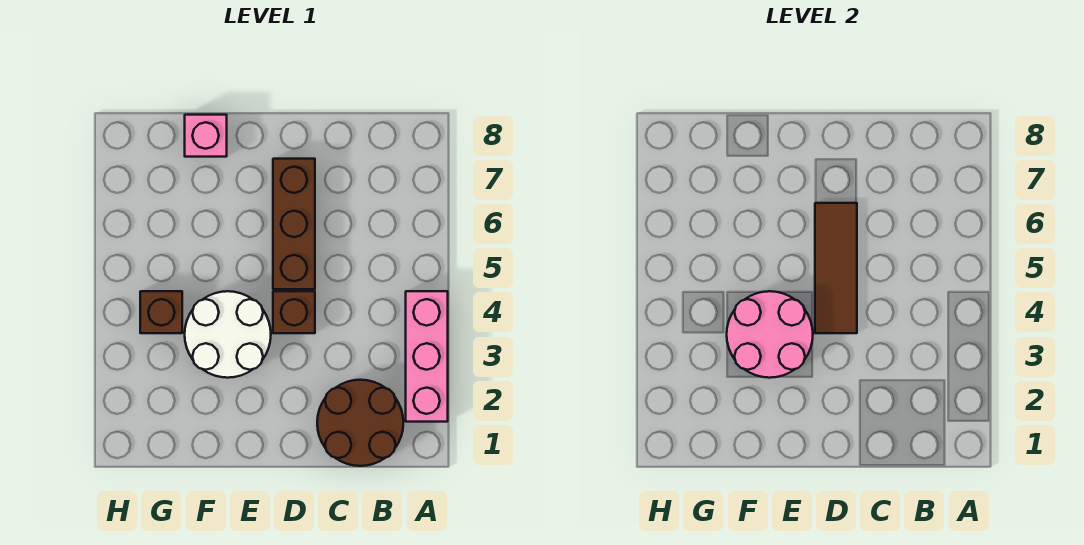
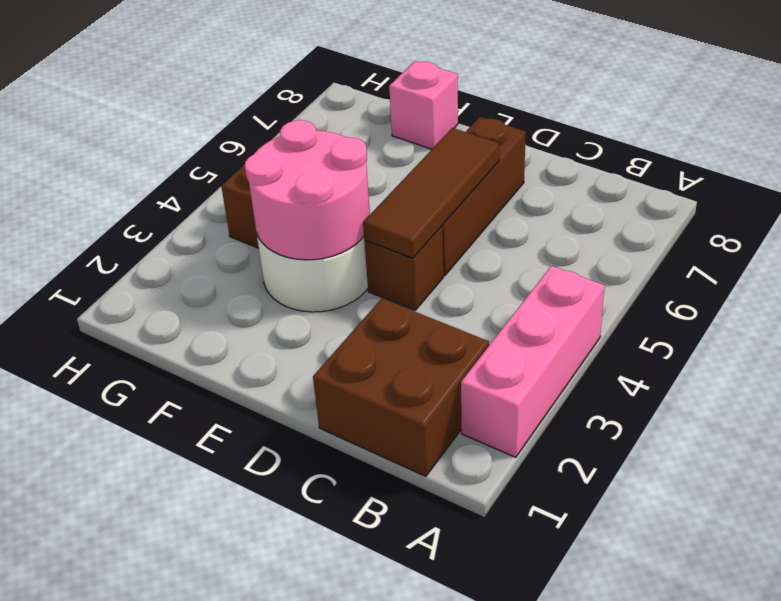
brown 2x2 round brick [317,380,403,466] -> brown 2x2 brick [313,299,489,476]

